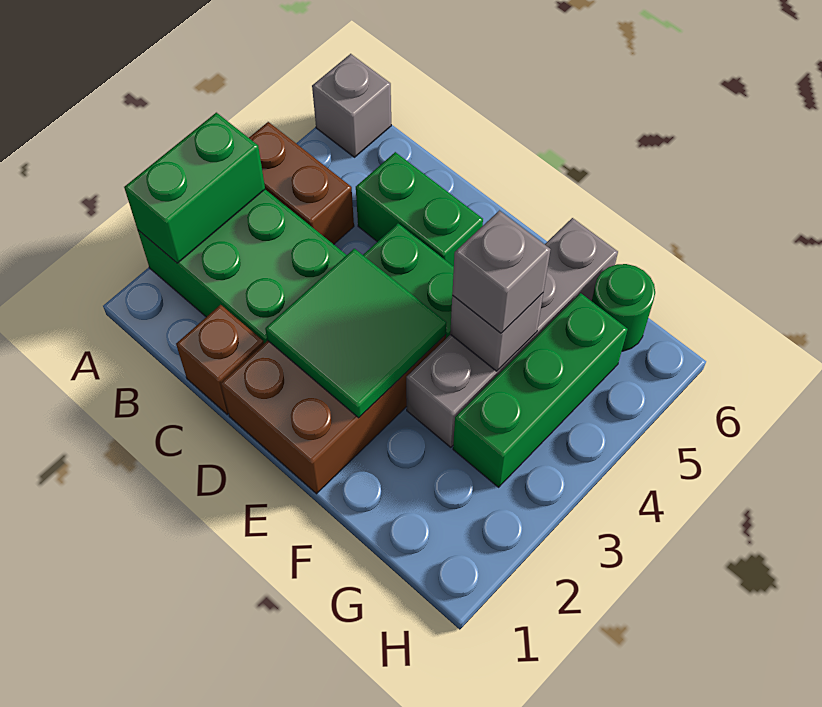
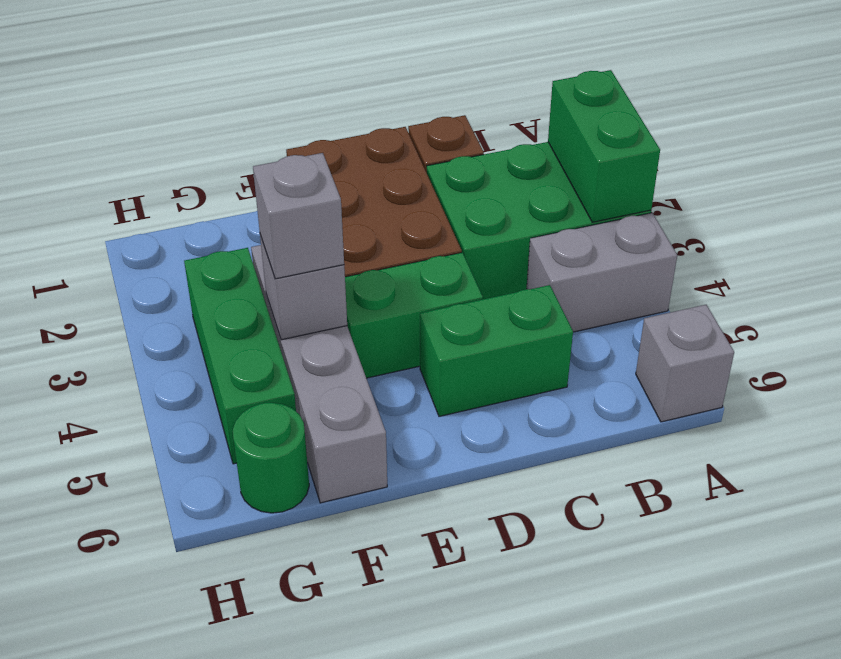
brown 1x2 brick [249,122,354,244] -> grey 1x2 brick [527,213,677,332]
green 2x2 tile [265,249,446,418] -> none

